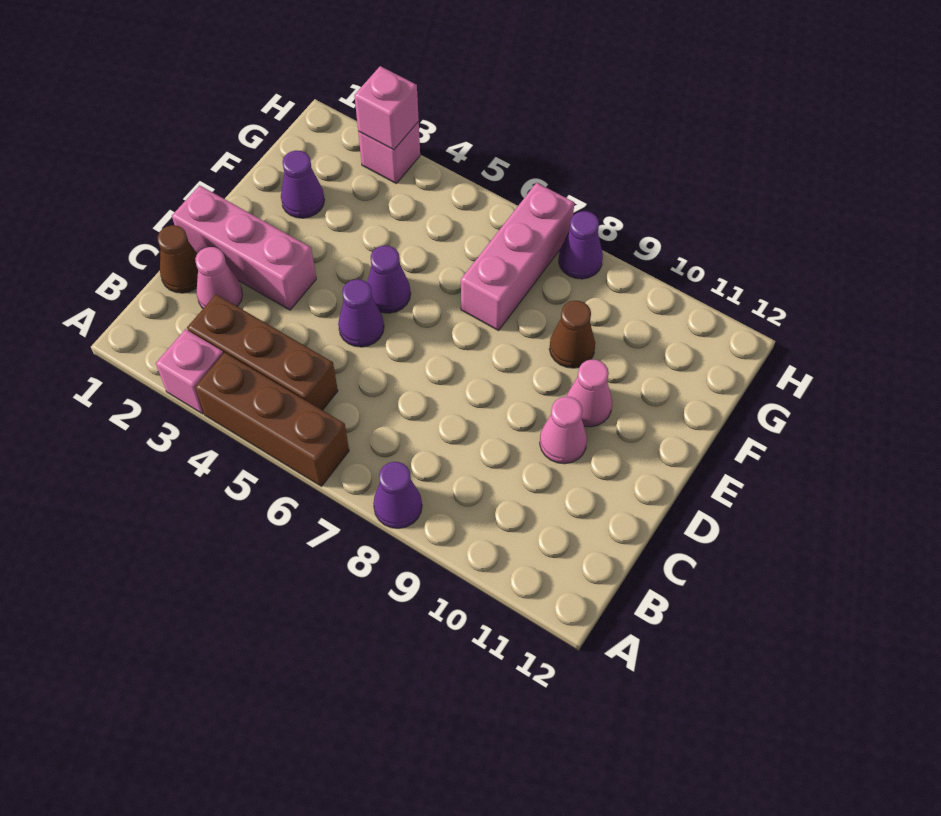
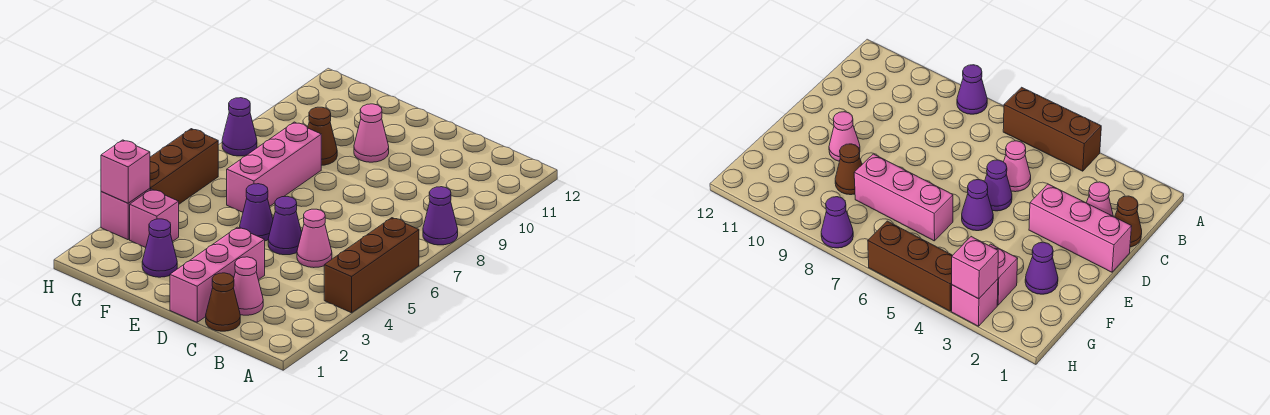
pink 1x1 brick [156,329,223,414] -> pink 1x1 brick moved to [130,189,179,248]
brown 1x3 brick [187,294,338,410] -> brown 1x3 brick moved to [150,129,218,204]
pink 1x1 cone [540,397,587,464] -> pink 1x1 cone moved to [297,209,332,268]
pink 1x3 brick [461,183,574,331] -> pink 1x3 brick turned to [227,122,321,212]

